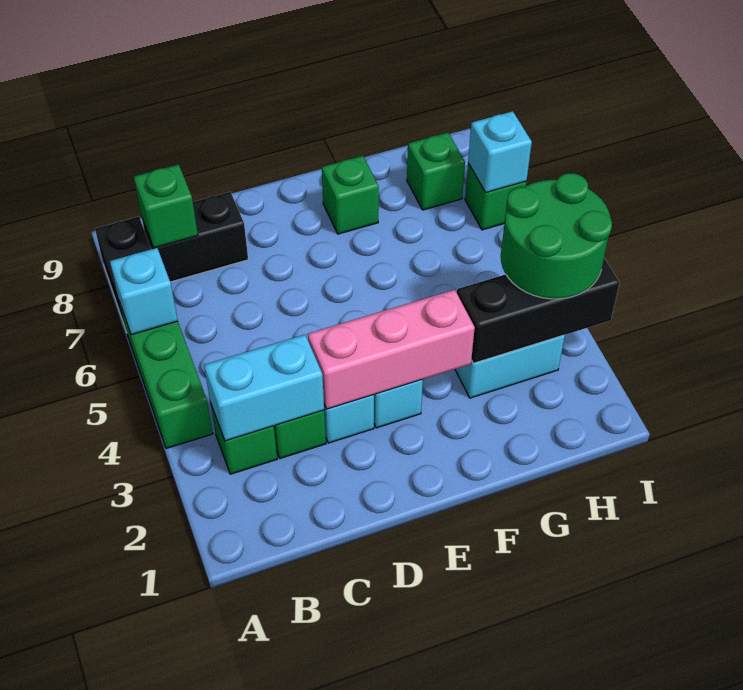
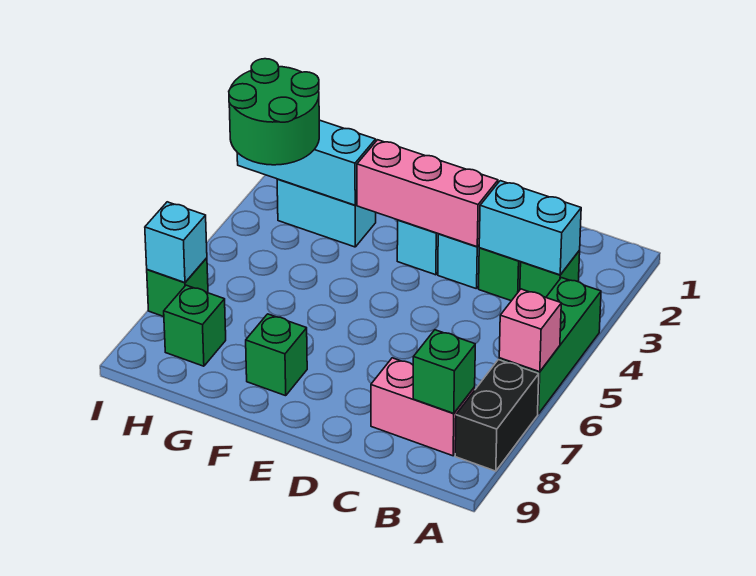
cyan 1x1 brick [110,248,178,335] -> pink 1x1 brick [499,289,561,372]
black 1x2 brick [142,192,248,282] -> pink 1x2 brick [371,358,475,456]
black 1x3 brick [457,258,619,363] -> cyan 1x3 brick [237,120,376,205]

